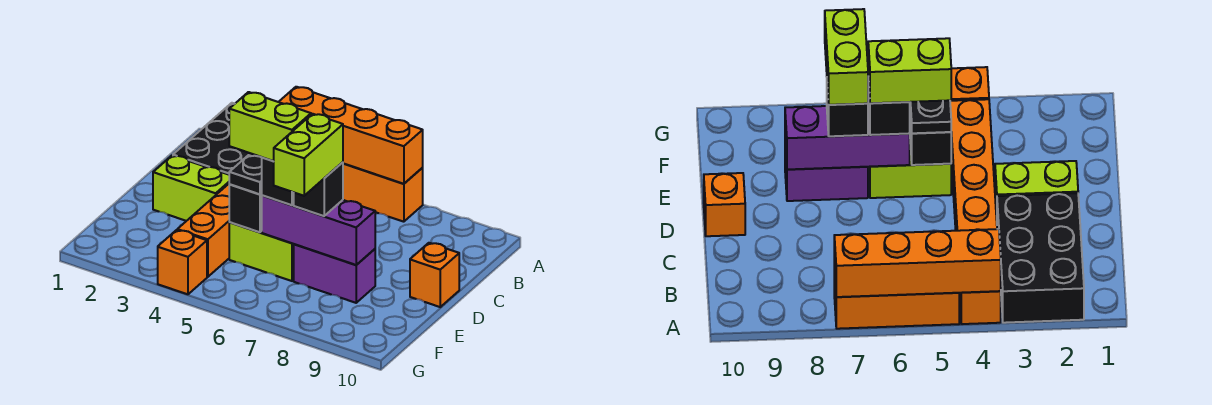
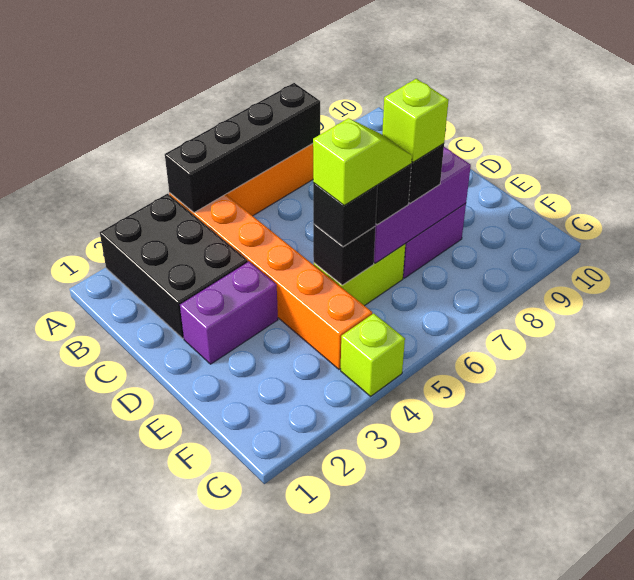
orange 1x4 brick [279,87,423,184] -> black 1x4 brick [165,83,320,213]
lime 1x2 brick [153,156,229,221] -> purple 1x2 brick [180,261,278,364]
orange 1x1 brick [410,243,459,307] -> none
black 1x1 plate [229,155,262,194] -> black 1x1 brick [313,183,378,246]
lime 1x2 brick [229,92,311,161] -> lime 1x2 slope [313,118,412,205]
lime 1x2 brick [274,114,343,196] -> lime 1x1 brick [382,79,449,162]
orange 1x1 brick [158,230,207,294] -> lime 1x1 brick [341,313,405,396]

